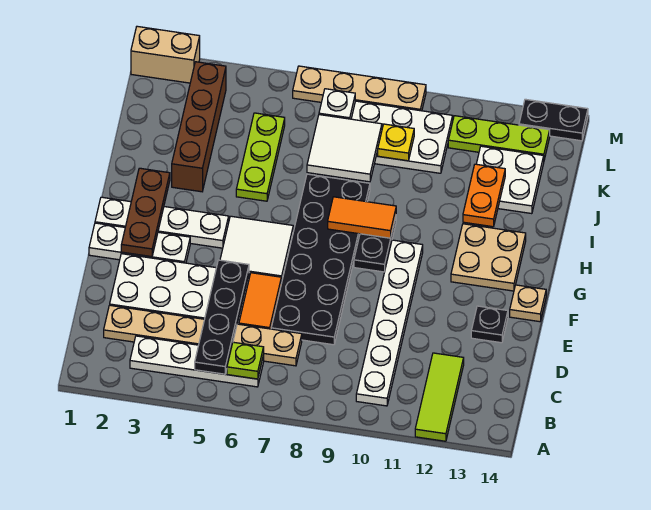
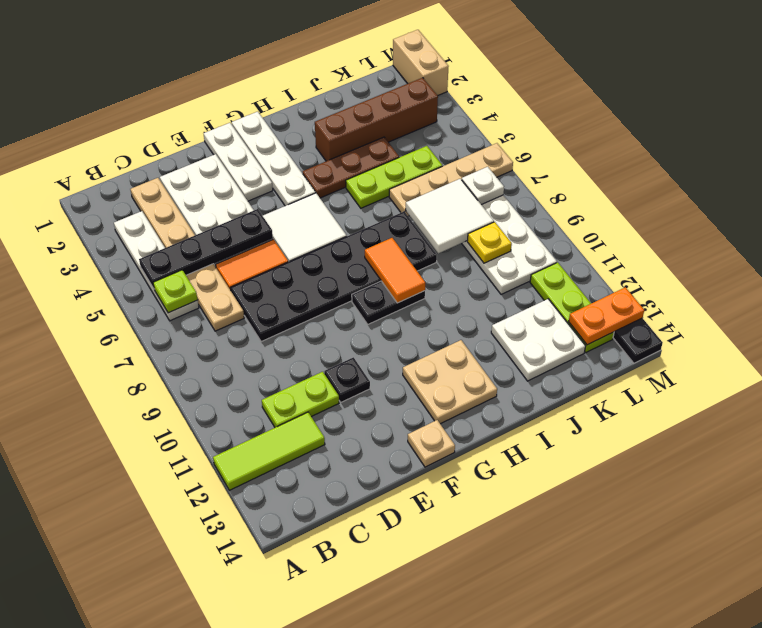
white 1x6 plate [356,240,423,406] -> none
none -> lime 1x2 plate [262,372,339,427]
black 1x1 plate [471,306,508,343] -> black 1x1 plate moved to [324,357,370,402]
brown 1x3 plate [121,168,170,257] -> brown 1x3 plate moved to [303,137,399,198]
orange 1x2 plate [463,164,505,227] -> orange 1x2 plate moved to [569,287,644,345]
tan 1x4 plate [293,66,426,111] -> tan 1x4 plate turned to [389,143,513,216]

